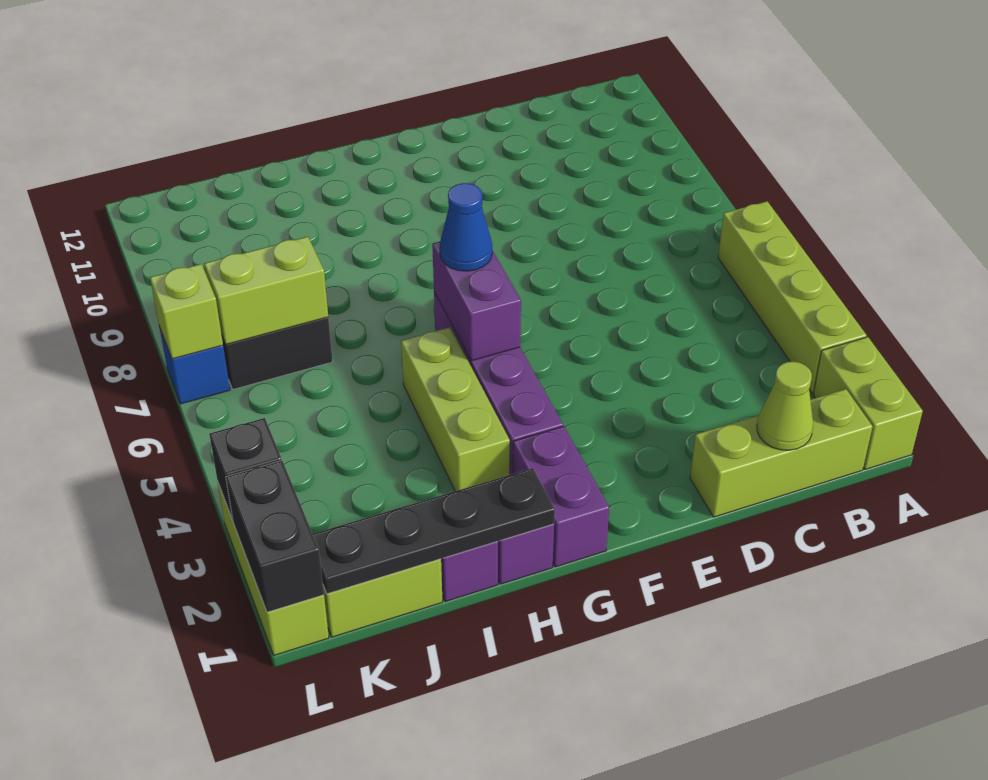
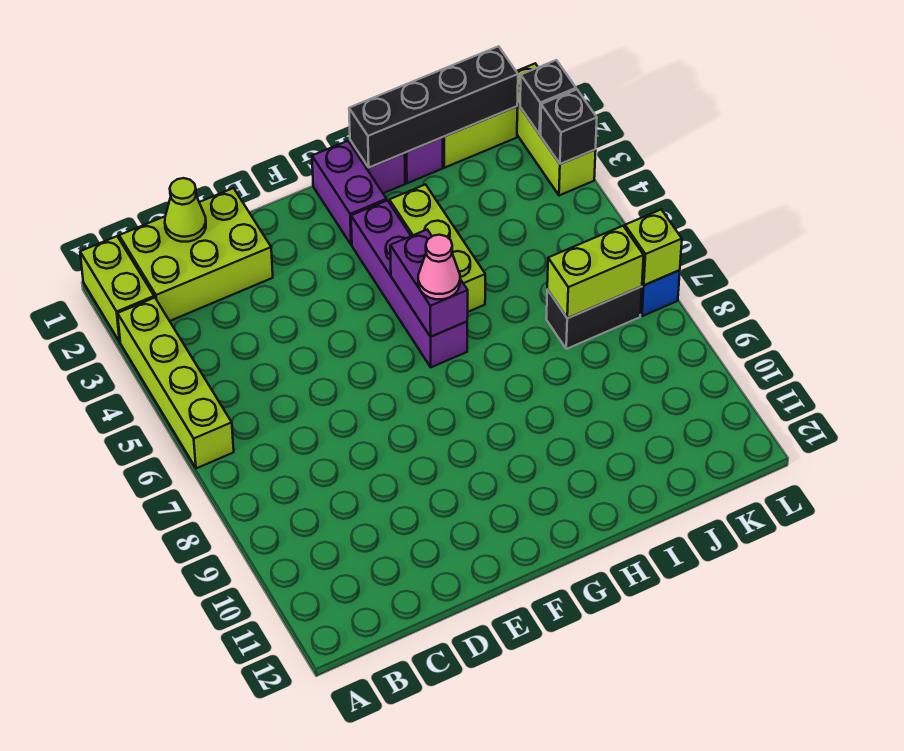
lime 1x3 brick [690,389,872,517] -> lime 2x3 brick [119,188,273,321]
blue 1x1 cone [440,183,492,271] -> pink 1x1 cone [418,235,460,299]
black 1x4 plate [313,468,555,594] -> black 1x4 brick [349,46,518,168]
black 1x2 brick [226,461,324,612] -> black 1x1 brick [520,60,576,134]

